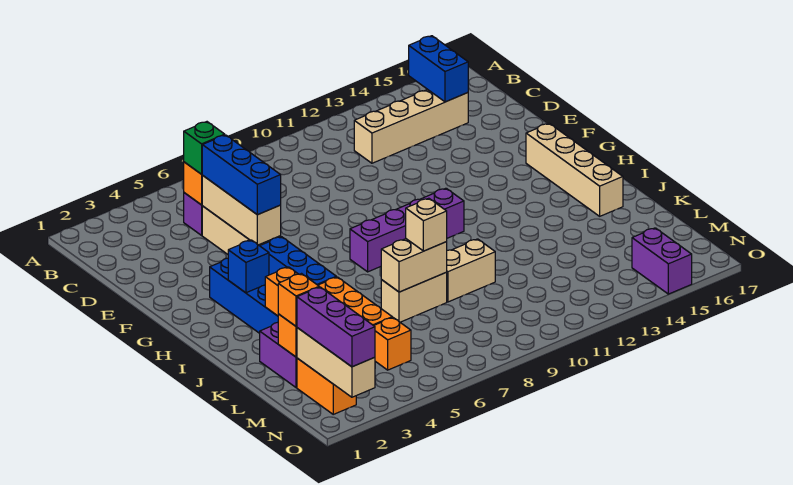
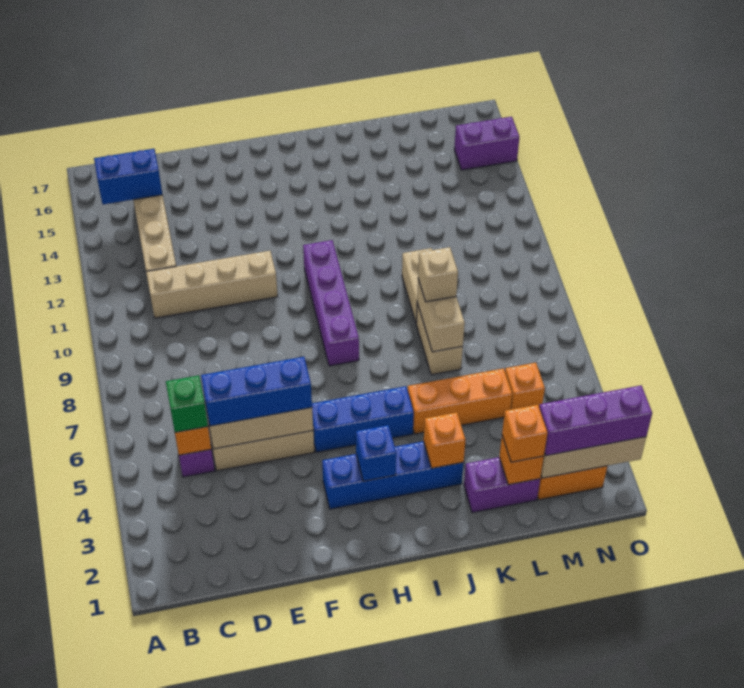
tan 1x4 brick [526,123,623,216] -> tan 1x4 brick moved to [146,251,278,318]

